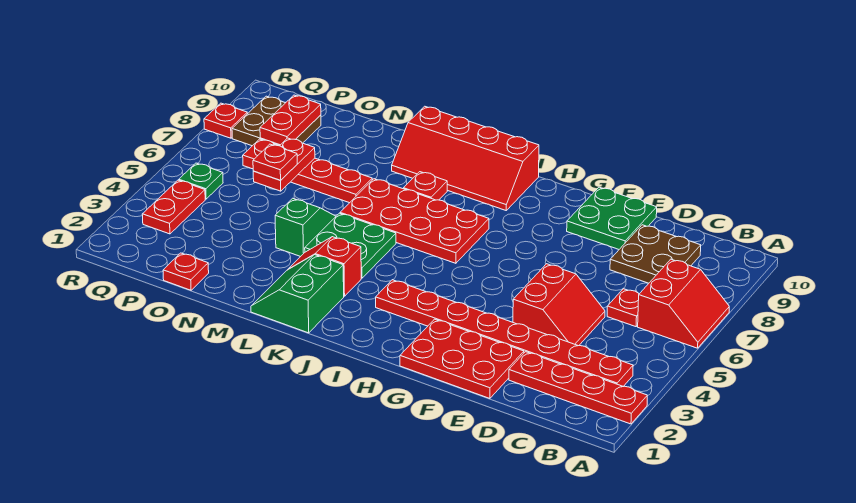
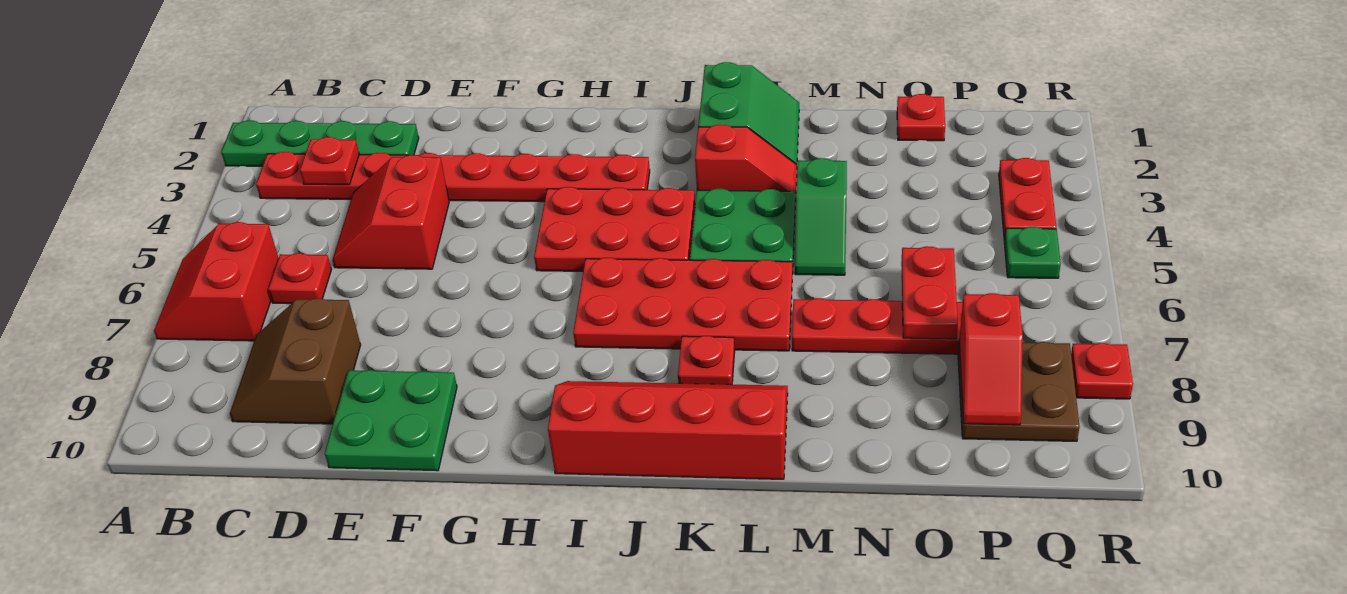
red 1x4 plate [509,352,647,424] -> green 1x4 plate [221,121,419,166]
brown 2x2 plate [610,225,701,283] -> brown 2x2 slope [230,298,361,424]
red 2x3 plate [400,319,524,398] -> red 2x3 plate moved to [534,187,695,271]
red 1x1 plate [253,144,297,180] -> red 1x1 plate moved to [300,137,359,185]
red 1x2 plate [260,95,321,145] -> red 1x2 slope [959,293,1023,425]

